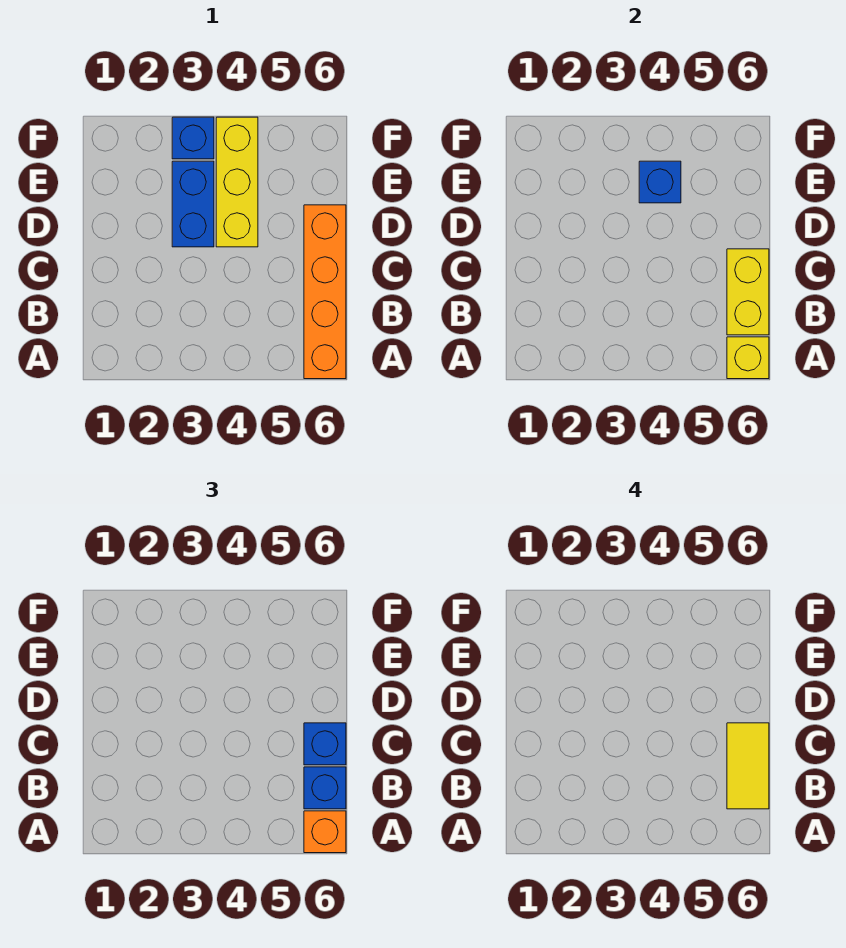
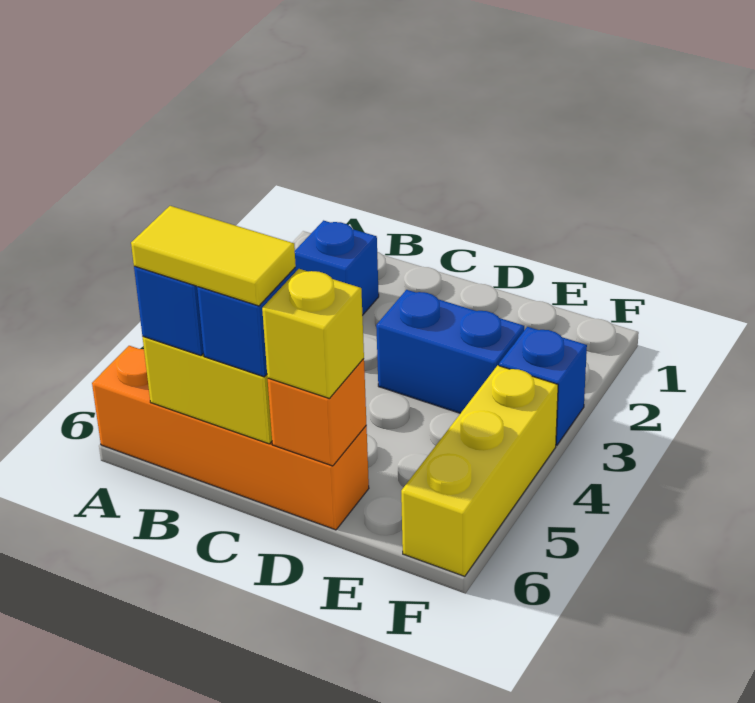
yellow 1x1 brick [727,337,769,379] -> yellow 1x1 brick moved to [262,269,364,398]
orange 1x1 brick [304,811,346,853] -> orange 1x1 brick moved to [268,359,366,466]
yellow 1x3 brick [216,117,258,247] -> yellow 1x3 brick turned to [401,365,558,576]
blue 1x1 brick [639,161,681,203] -> blue 1x1 brick moved to [295,221,379,315]

